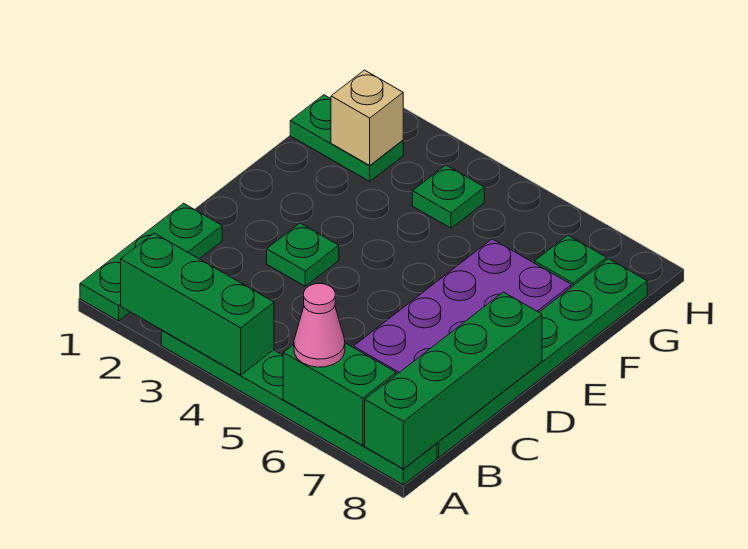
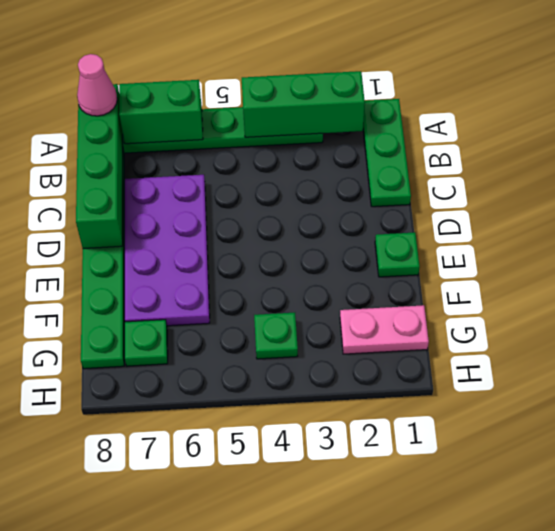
pink 1x1 cone [294,284,345,367] -> pink 1x1 cone moved to [77,54,117,116]
green 1x1 plate [267,223,339,286] -> green 1x1 plate moved to [375,232,420,277]
green 1x2 plate [290,95,403,181] -> pink 1x2 plate [340,305,429,354]
tan 1x1 brick [331,70,403,166] -> none

